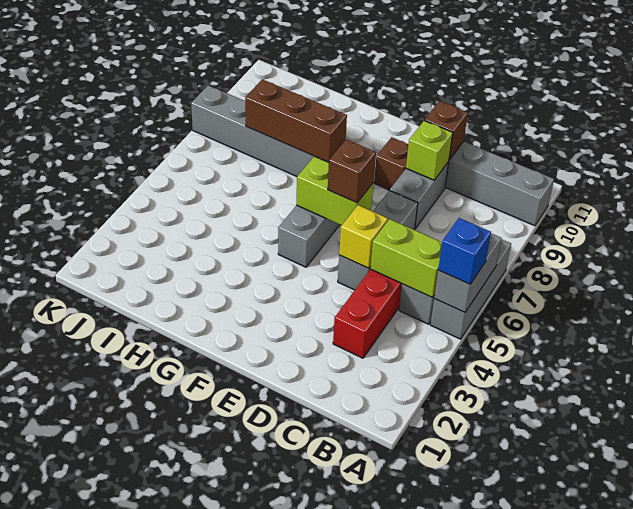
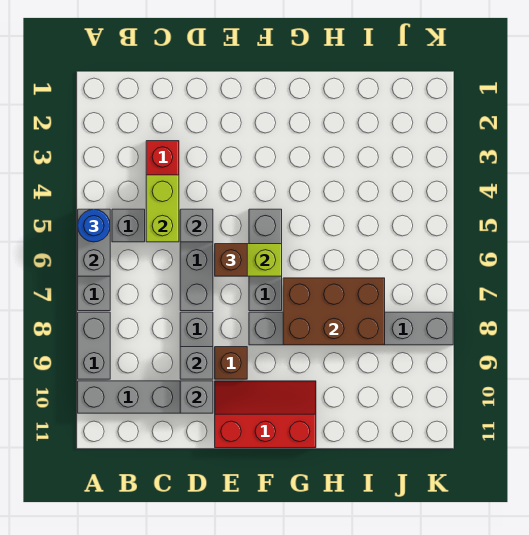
blue 1x1 brick [438,218,491,284] -> blue 1x1 round brick [78,209,110,242]
none -> grey 1x2 brick [78,312,110,379]
lime 1x2 brick [370,219,442,298] -> lime 1x2 brick turned to [146,175,179,242]
yellow 1x1 brick [339,205,388,268] -> grey 1x1 brick [180,209,213,242]
lime 1x1 brick [406,121,453,180] -> grey 1x1 brick [180,347,213,379]
brown 1x1 brick [425,101,468,160] -> grey 1x1 brick [180,381,213,413]
none -> red 2x3 slope [215,381,316,448]
brown 1x3 brick [245,79,347,162] -> brown 2x3 brick [283,278,385,345]

